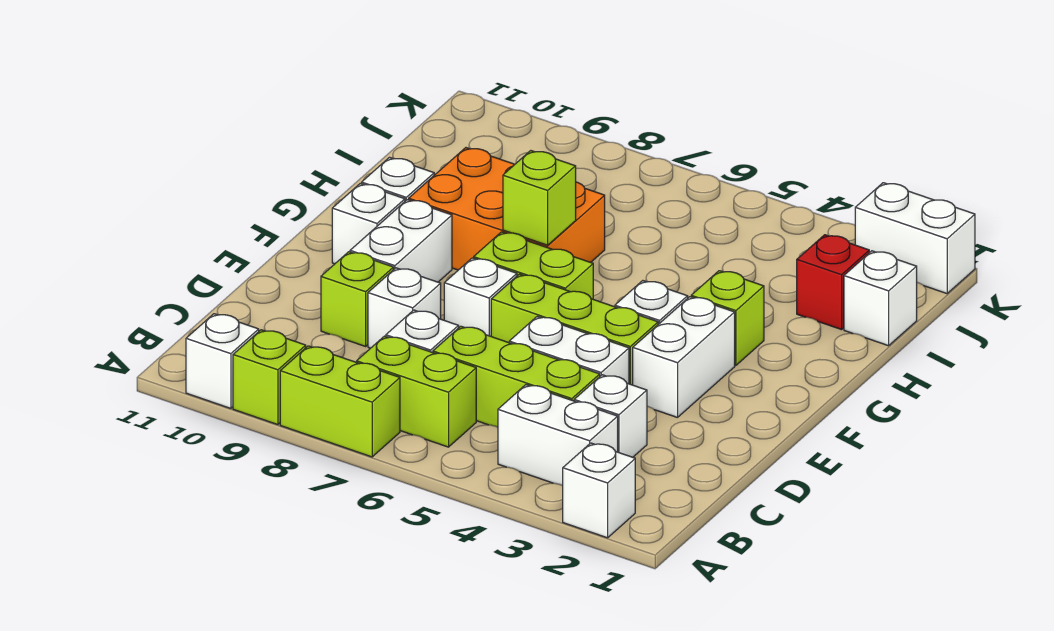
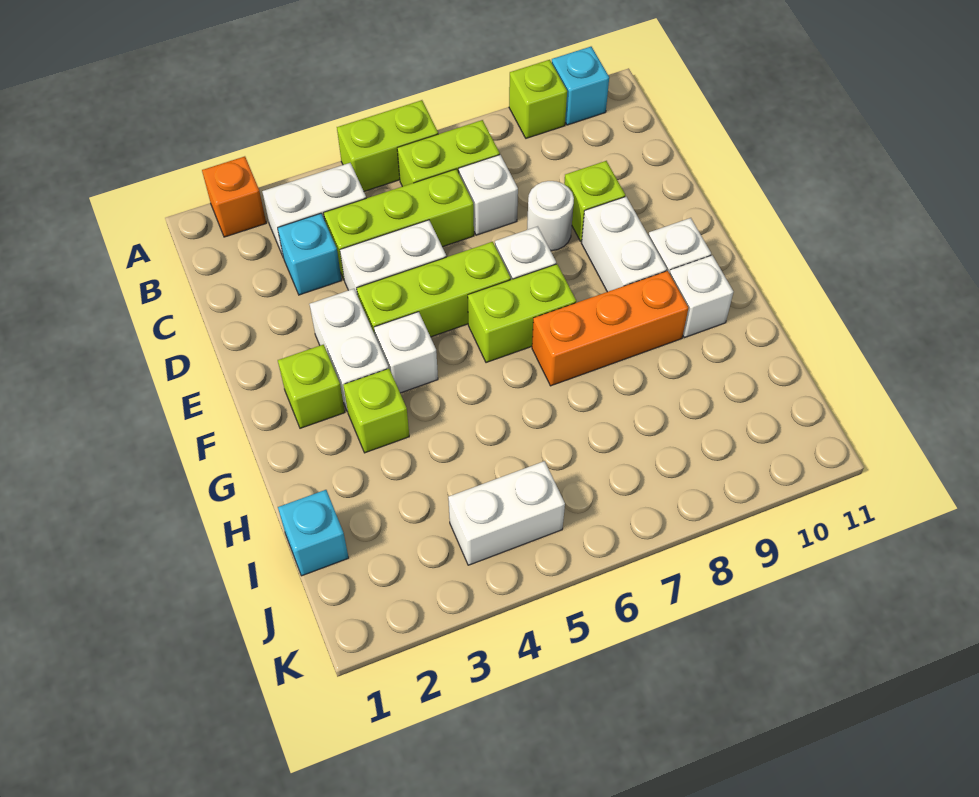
white 1x1 brick [563,443,635,538] -> orange 1x1 brick [202,156,266,237]
lime 1x2 brick [280,346,400,457] -> lime 1x2 brick moved to [337,100,438,191]
white 1x1 brick [186,314,259,408] -> cyan 1x1 brick [552,47,609,125]
white 1x1 brick [574,375,647,457] -> cyan 1x1 brick [278,213,342,295]
white 1x1 brick [368,268,441,348] -> white 1x1 round brick [527,181,574,251]
orange 2x3 brick [409,148,605,270] -> orange 1x3 brick [532,271,688,386]
lime 1x1 brick [503,151,576,245] -> lime 1x1 brick moved to [278,345,345,428]
white 1x1 brick [844,251,917,346] -> cyan 1x1 brick [278,490,349,576]
red 1x1 brick [797,235,869,330] -> none
white 1x2 brick [855,183,975,294] -> white 1x2 brick moved to [448,461,565,565]

